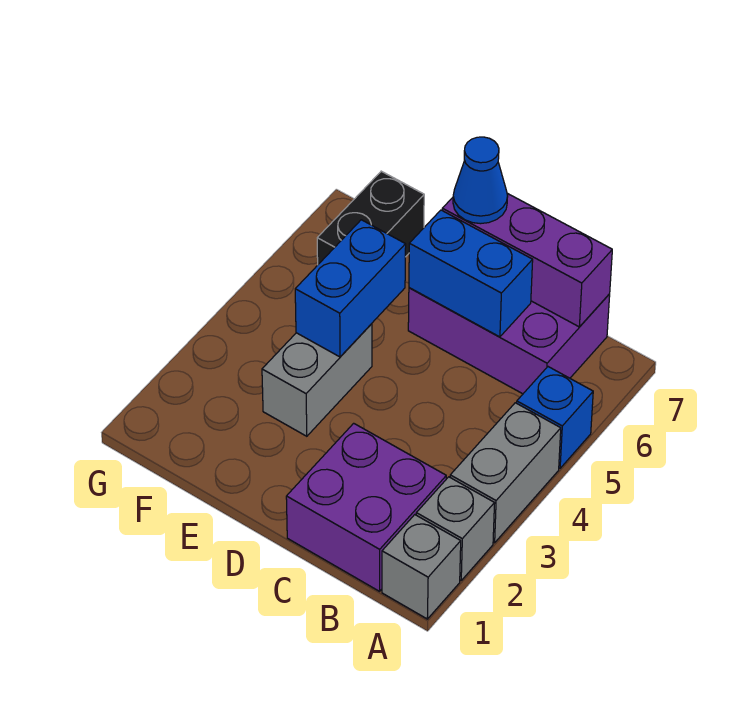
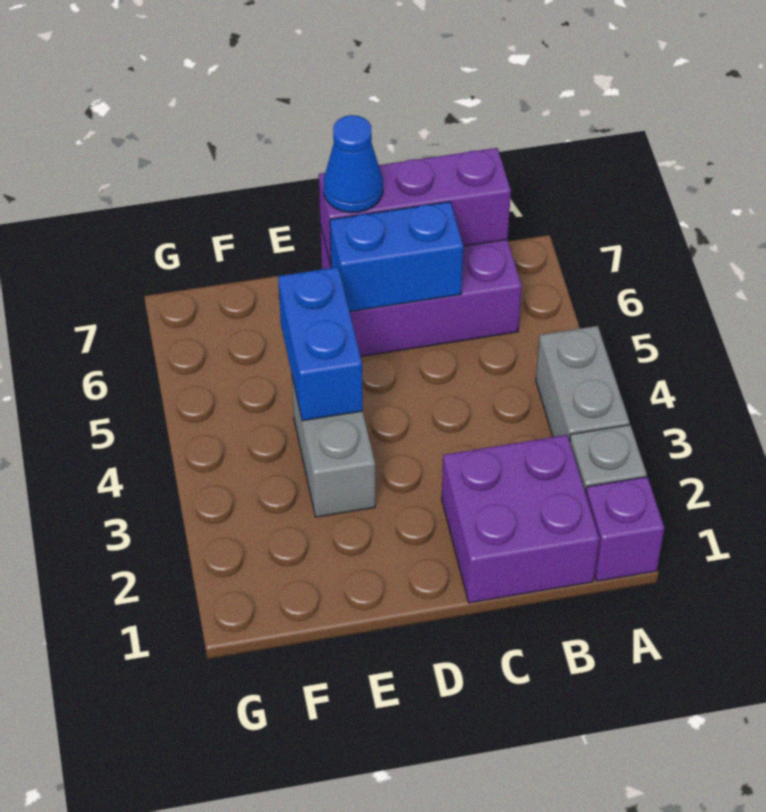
grey 1x1 brick [382,515,461,619] -> purple 1x1 brick [586,477,664,581]
blue 1x1 brick [517,367,593,468] -> none
black 1x2 brick [317,171,424,264] -> none

